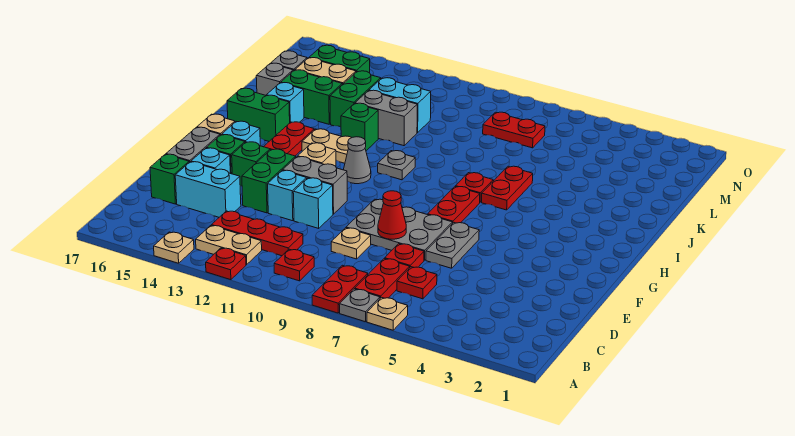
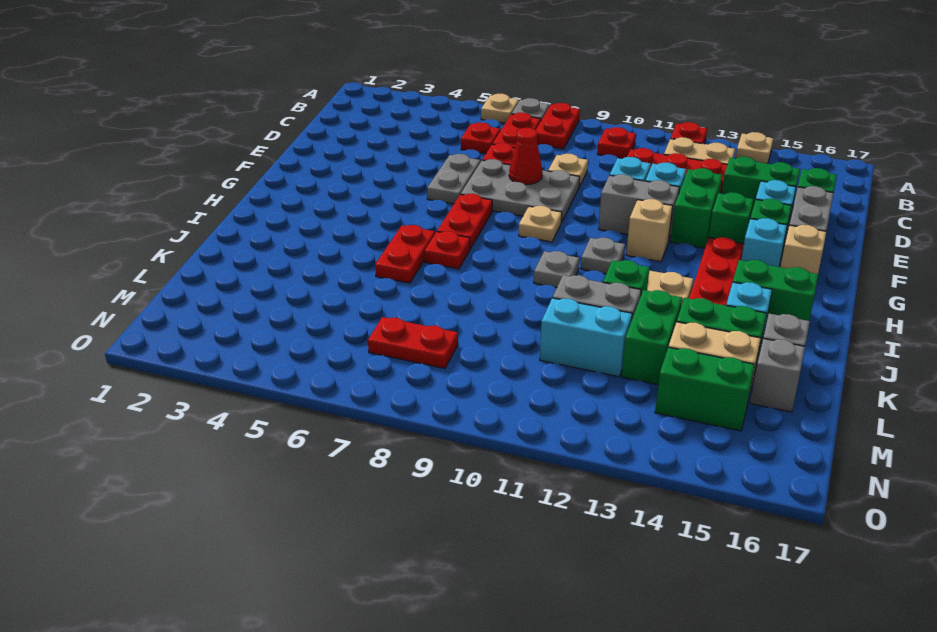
cyan 1x2 brick [175,162,241,217] -> green 1x2 brick [722,157,800,218]
none -> tan 1x1 plate [519,206,562,242]
grey 1x1 cone [344,137,371,184] -> grey 1x1 plate [581,238,625,274]

